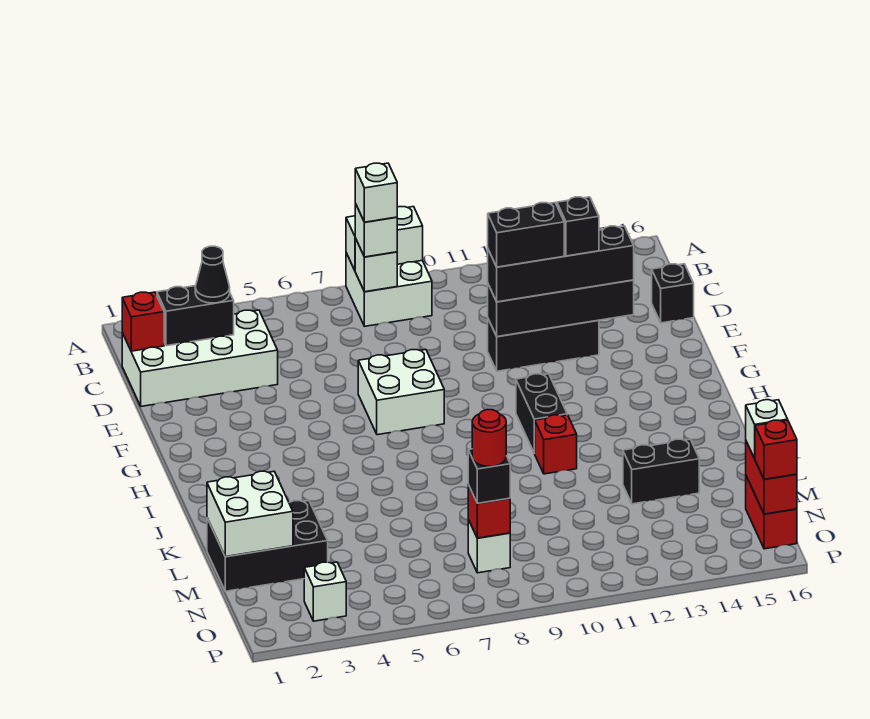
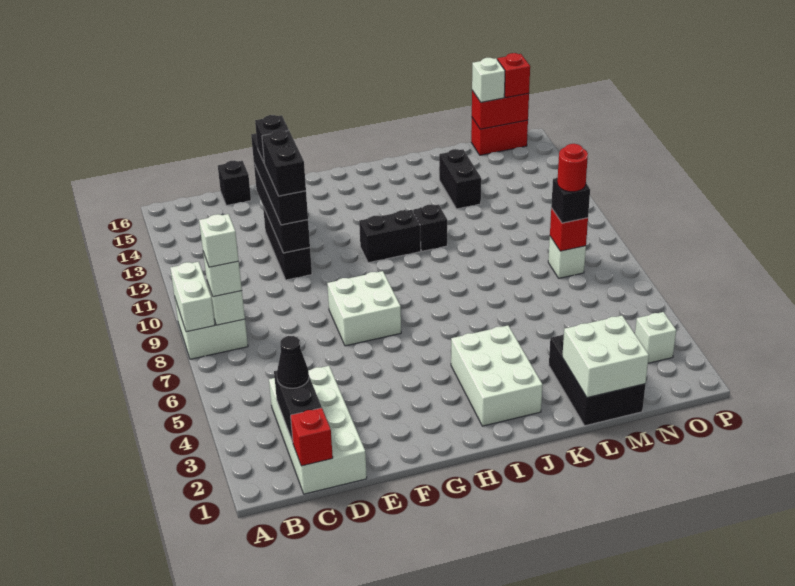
none -> white 2x3 brick [451,325,543,426]
red 1x1 brick [534,415,577,474] -> black 1x1 brick [413,204,447,251]

